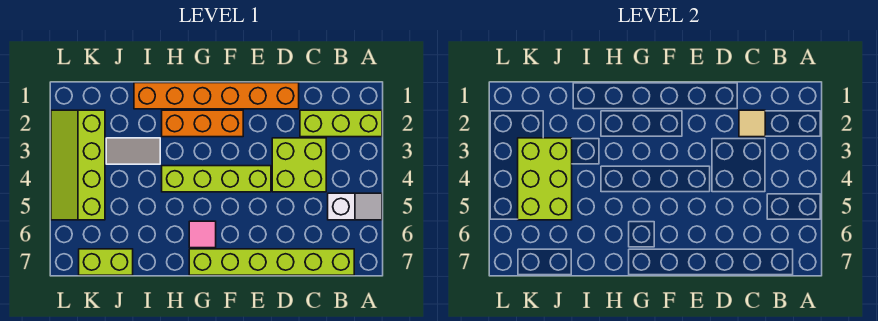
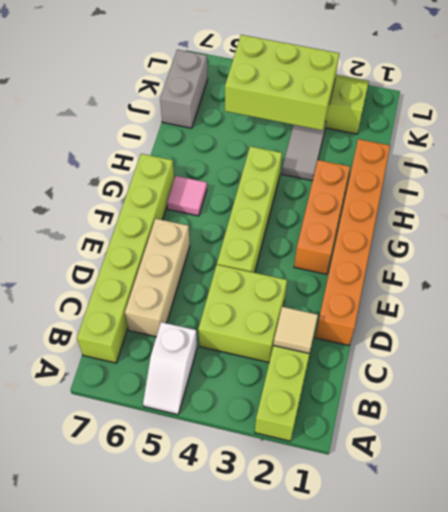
none -> tan 1x3 brick [125,219,190,337]
lime 1x2 brick [79,249,133,275] -> grey 1x2 brick [160,50,208,128]

